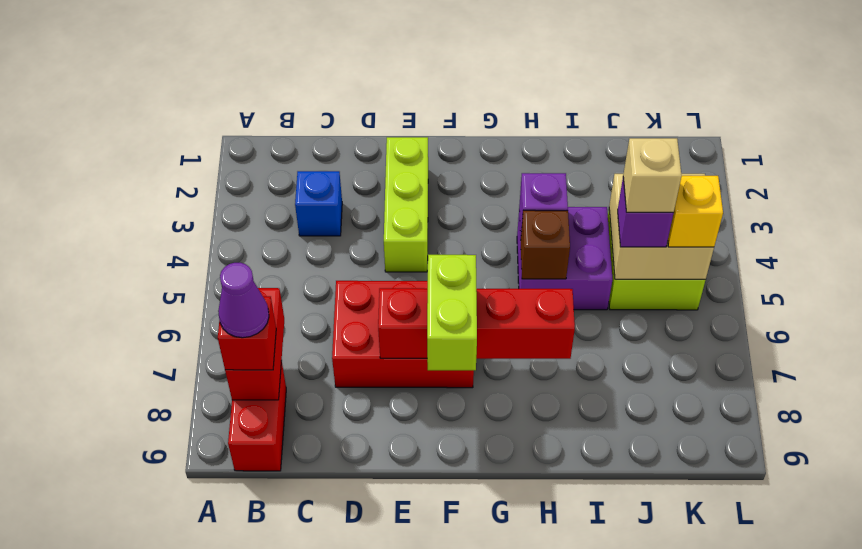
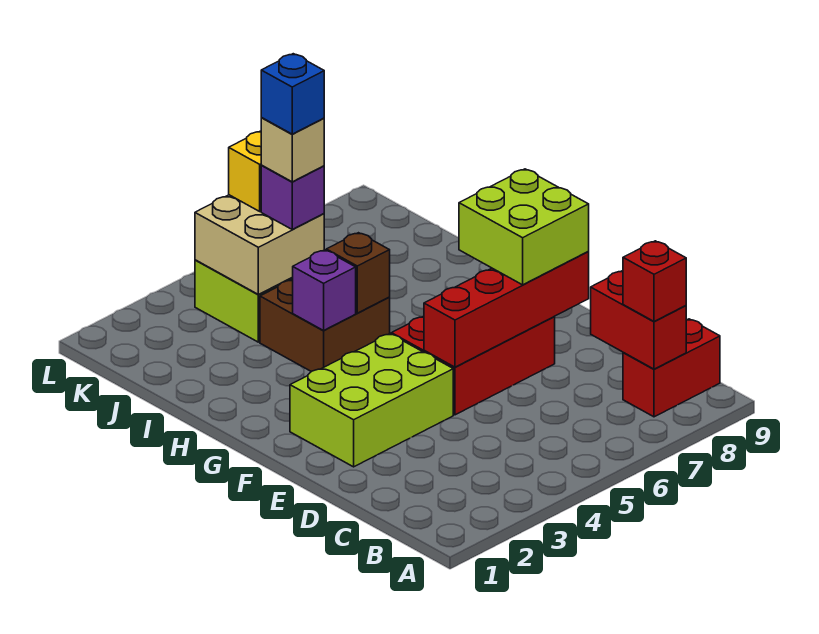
red 1x2 brick [225,288,284,400] -> red 1x2 brick turned to [591,271,686,369]
purple 1x1 cone [218,263,269,338] -> none
blue 1x1 brick [295,171,342,236] -> blue 1x1 brick moved to [261,54,324,134]
red 2x3 brick [332,281,474,388] -> red 2x3 brick turned to [391,316,555,415]
lime 1x3 brick [384,137,428,272] -> lime 2x3 brick [290,334,453,467]
red 1x4 brick [378,288,575,359] -> red 1x4 brick turned to [424,252,589,367]
lime 1x2 brick [427,255,477,370] -> lime 2x2 brick [459,169,589,285]
purple 2x2 brick [517,207,613,310] -> brown 2x2 brick [260,279,390,372]

